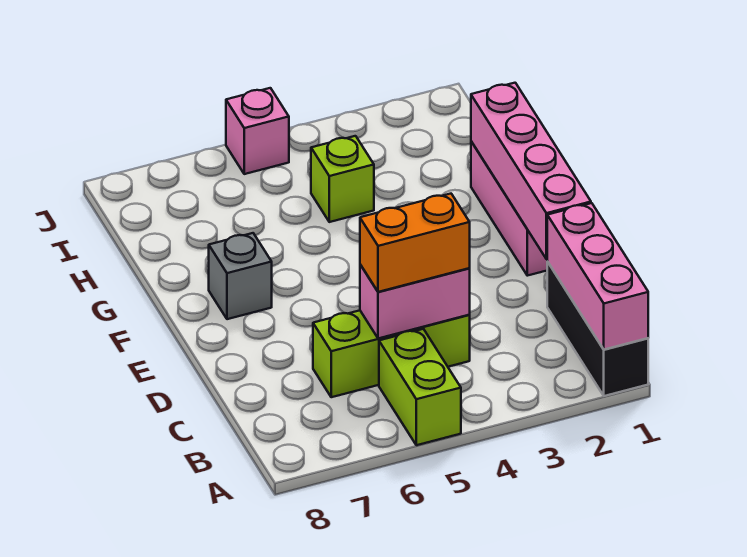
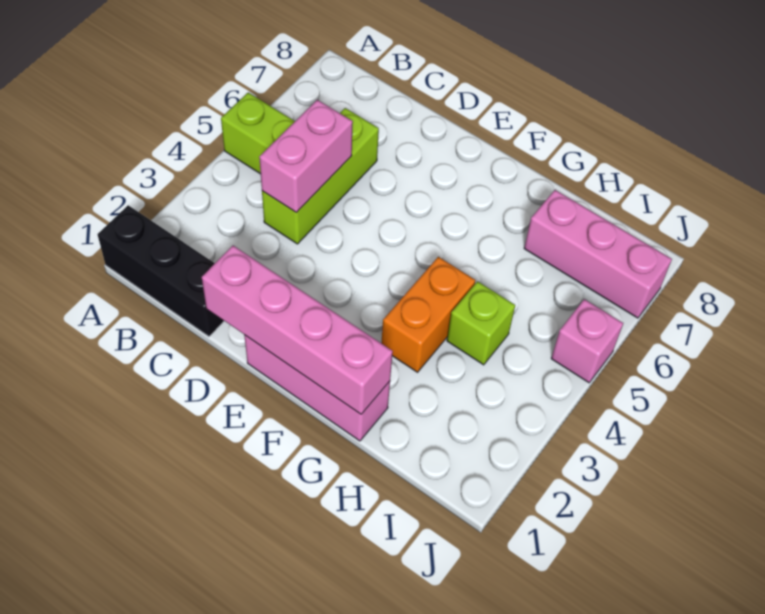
pink 1x3 brick [547,203,648,350] -> pink 1x3 brick moved to [524,190,672,318]
orange 1x2 brick [360,194,470,292] -> orange 1x2 brick moved to [381,257,475,372]
grey 1x1 brick [209,233,272,319] -> none

